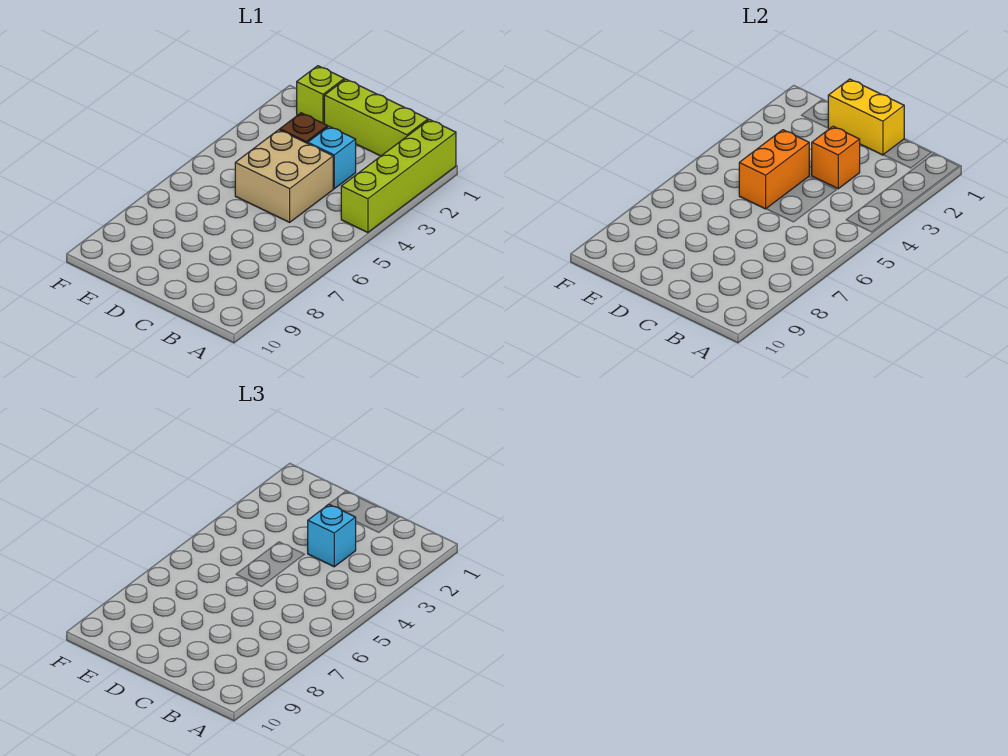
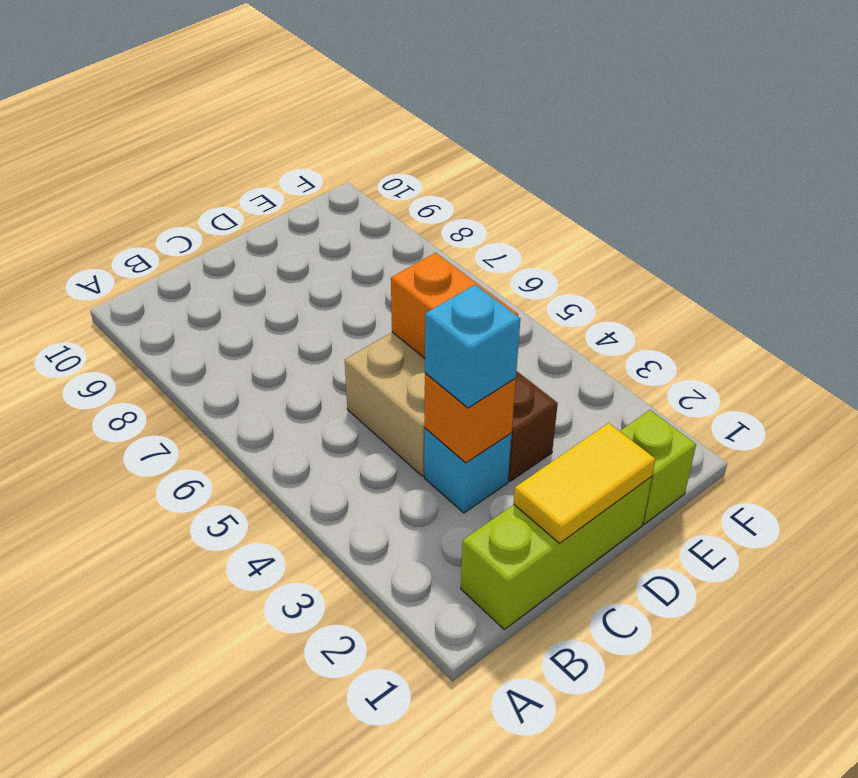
lime 1x4 brick [341,120,456,233] -> none
yellow 1x2 brick [828,79,904,155] -> yellow 1x2 tile [514,423,656,543]

